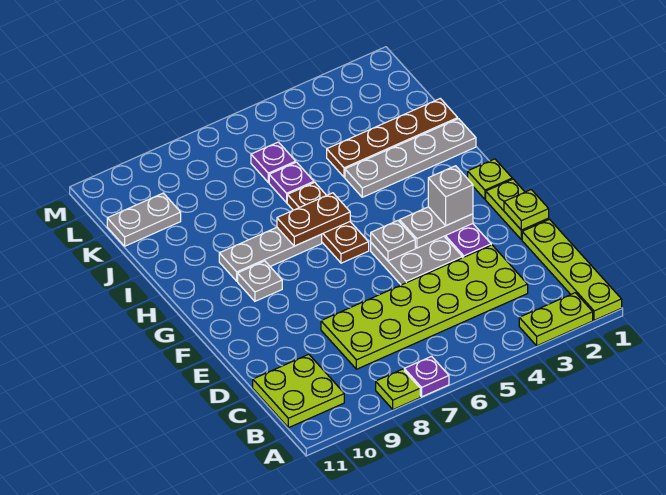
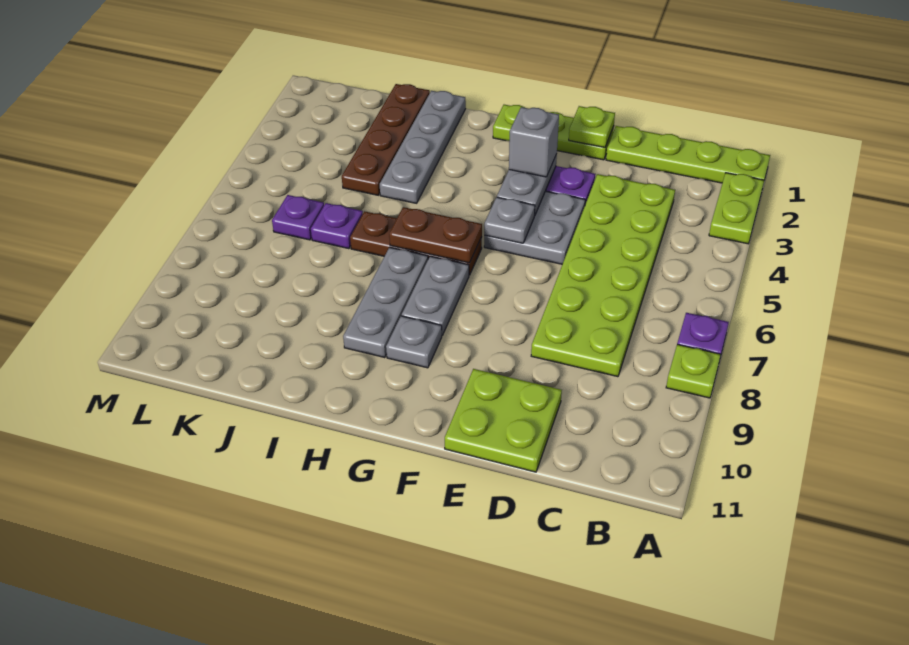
lime 2x2 plate [253,354,344,428] -> lime 2x2 plate moved to [445,369,562,472]
brown 1x2 plate [277,193,350,246] -> brown 1x2 plate turned to [389,207,482,263]
grey 1x2 plate [107,193,181,246] -> grey 1x2 plate moved to [402,256,469,335]

